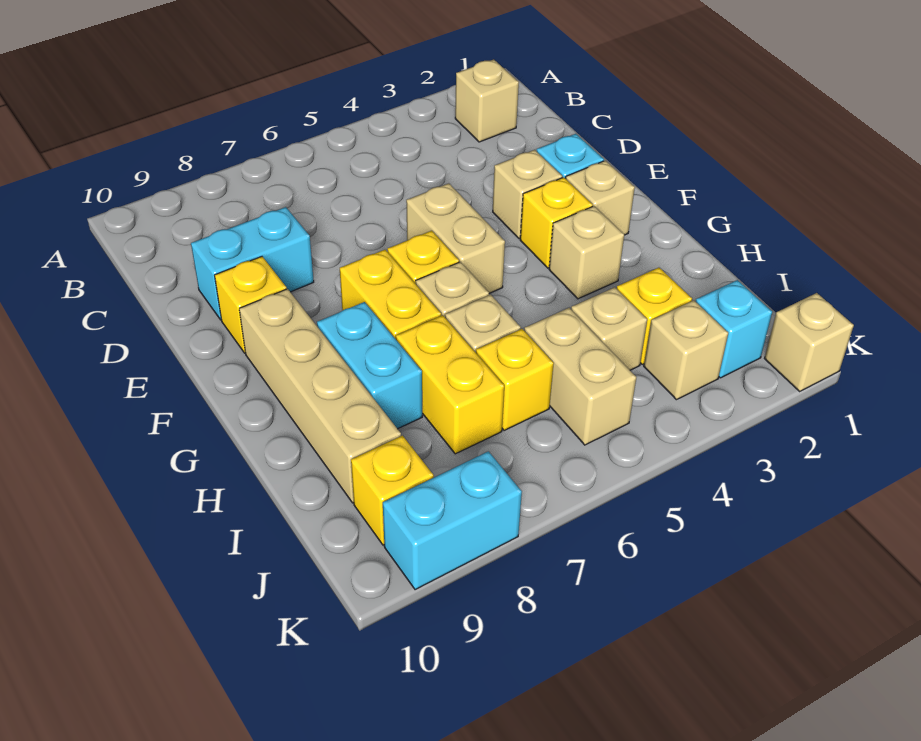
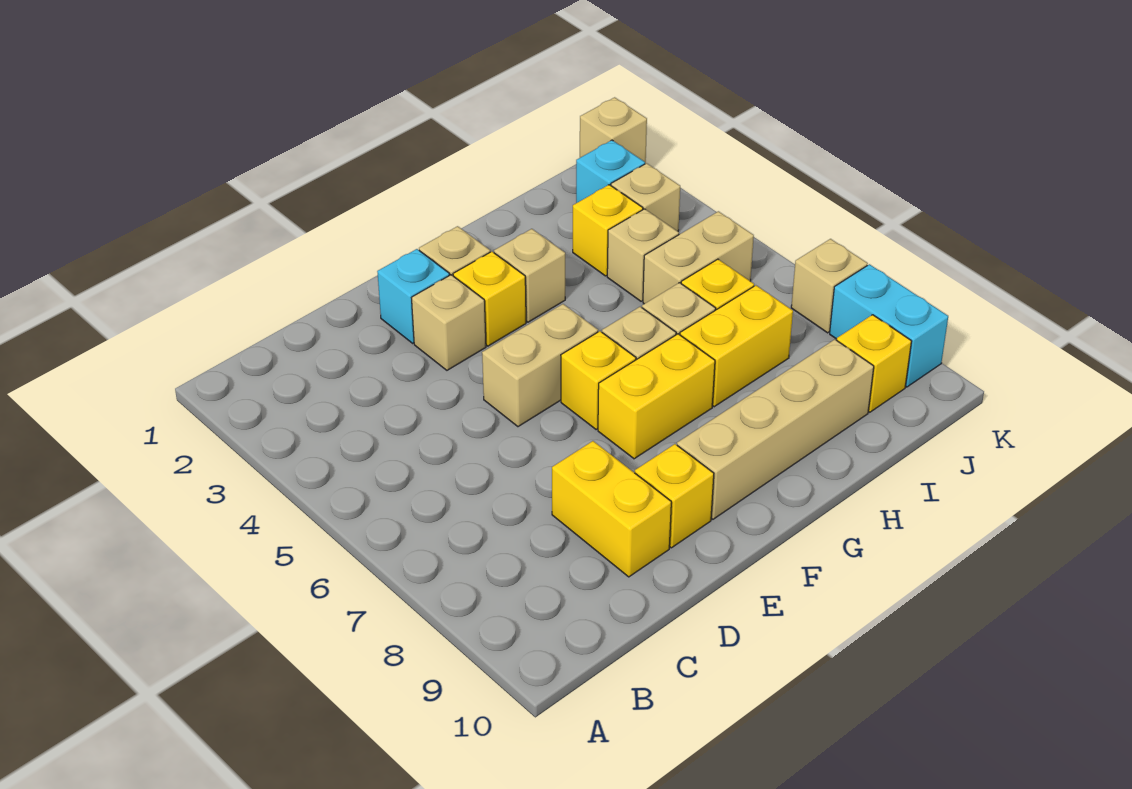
tan 1x1 brick [455,60,519,142] -> tan 1x1 brick moved to [791,239,868,333]
cyan 1x2 brick [191,207,314,320] -> yellow 1x2 brick [552,441,671,577]
cyan 1x2 brick [317,302,422,429] -> none

